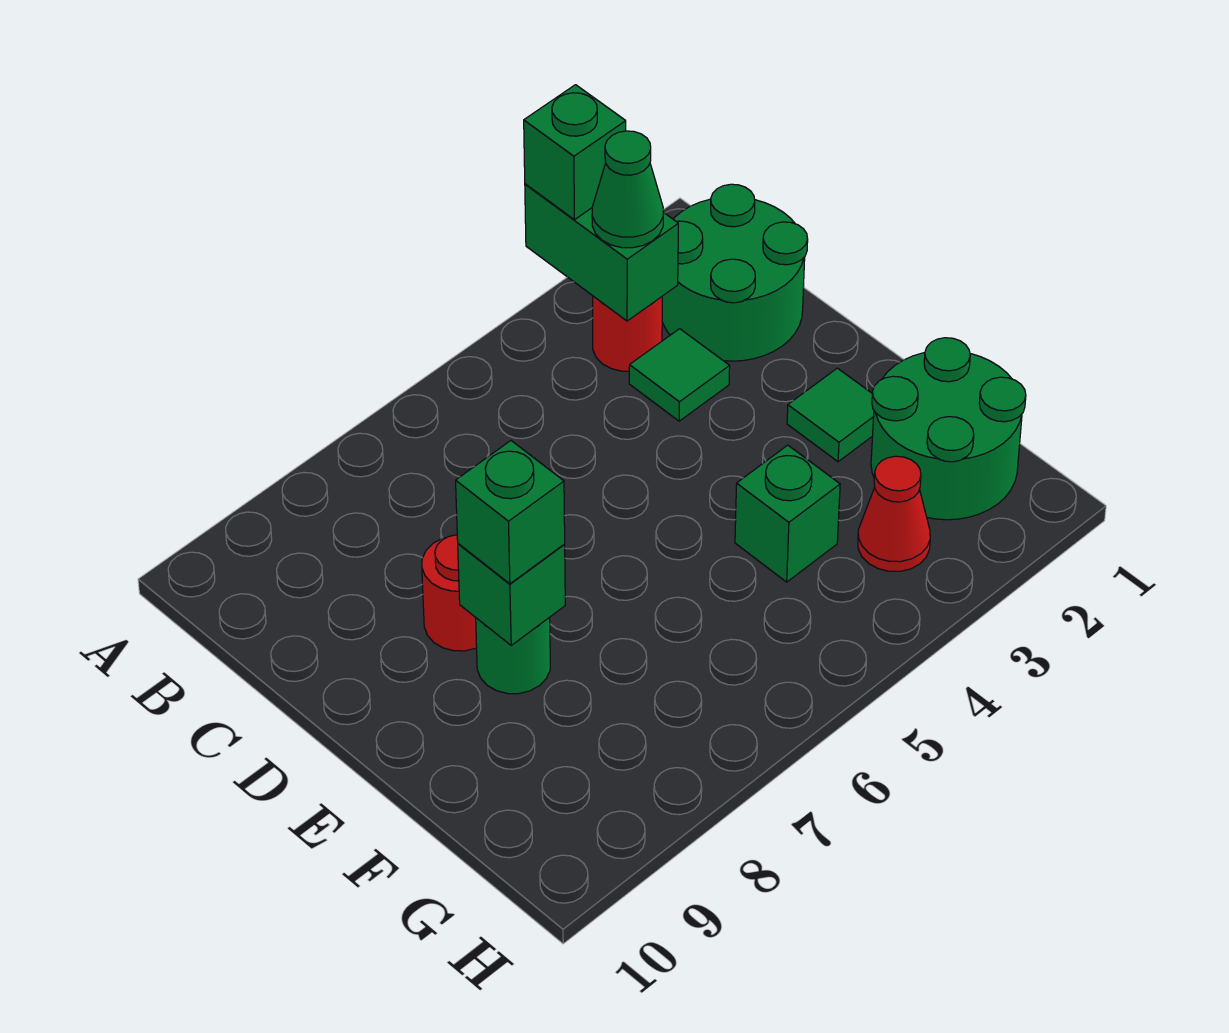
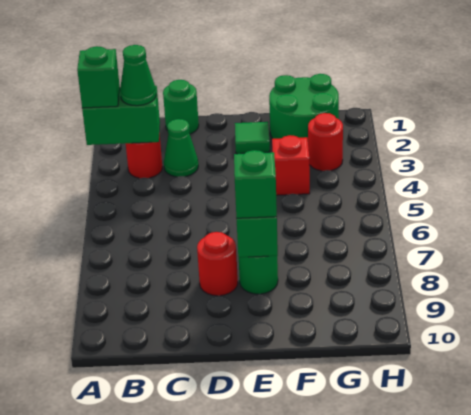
green 2x2 round brick [662,184,808,361] -> green 1x1 round brick [163,80,199,134]
green 1x1 tile [629,329,730,421] -> green 1x1 cone [164,119,198,177]
green 1x1 brick [735,445,840,582] -> red 1x1 brick [272,135,310,195]
red 1x1 cone [858,456,930,571] -> red 1x1 round brick [308,113,343,171]

